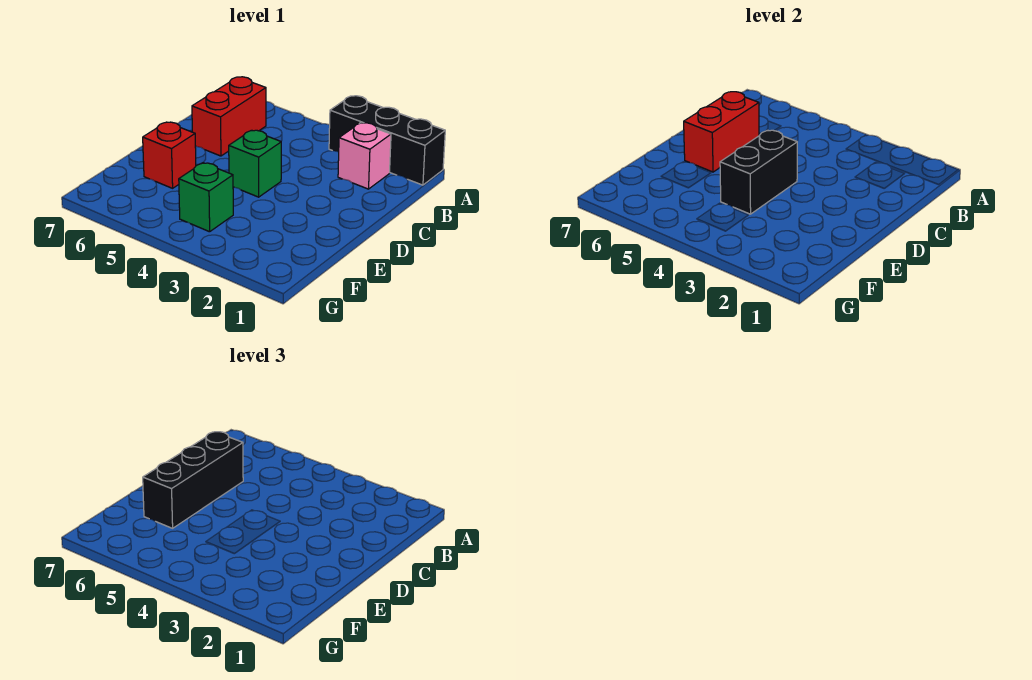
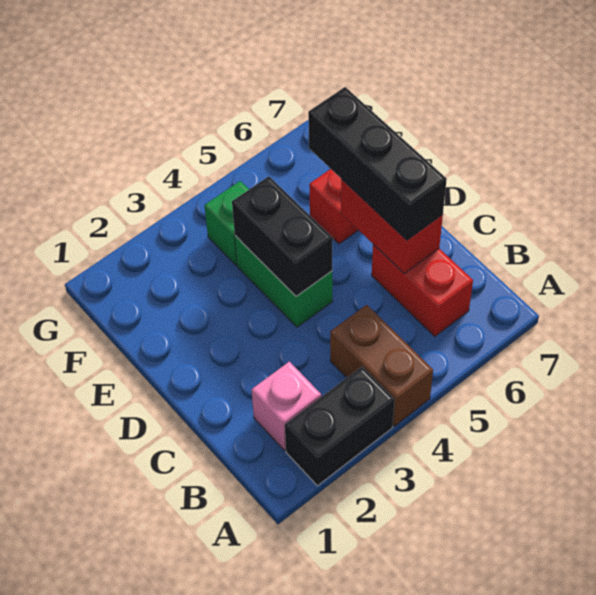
black 1x3 brick [329,96,445,185] -> black 1x2 brick [285,367,395,486]
none -> brown 1x2 brick [330,305,433,426]
green 1x1 brick [229,130,281,197] -> green 1x2 brick [235,236,332,327]

